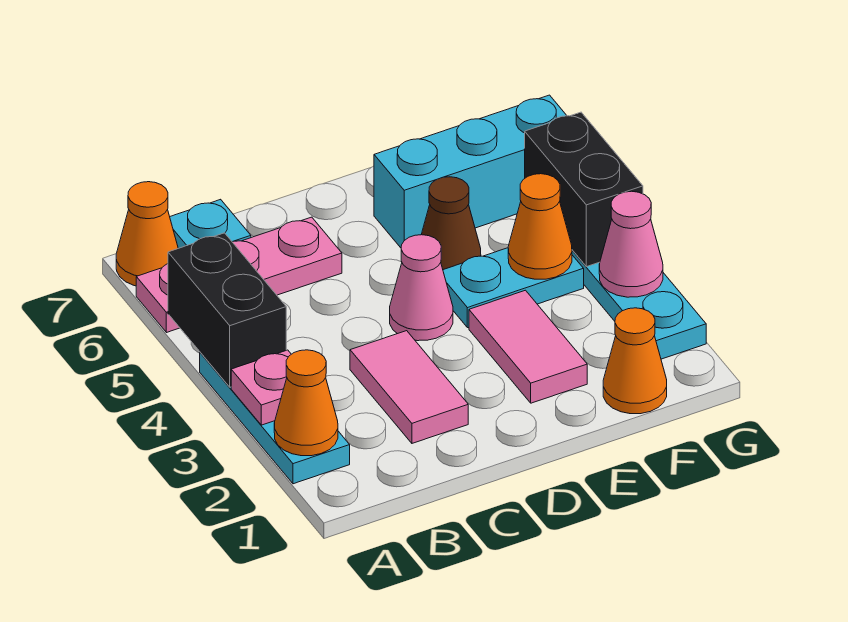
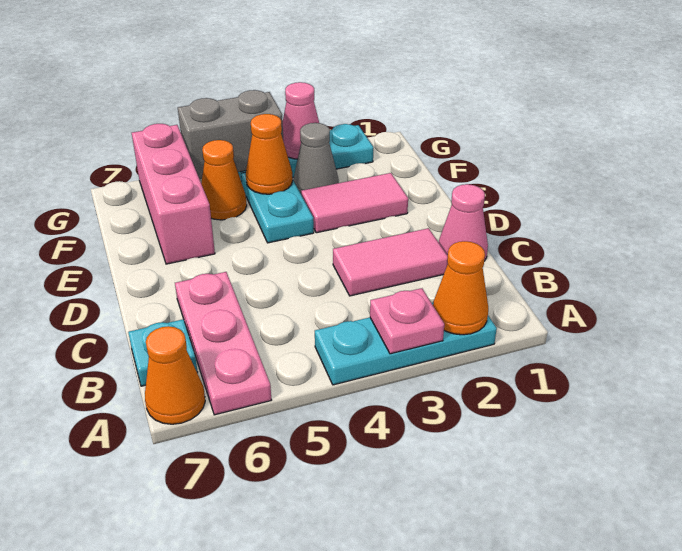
black 1x2 brick [168,233,286,387] -> none
pink 1x1 cone [390,235,453,341] -> pink 1x1 cone moved to [439,184,488,261]
brown 1x1 cone [421,177,481,270] -> none
cyan 1x3 brick [374,95,567,248] -> pink 1x3 brick [132,124,215,264]
orange 1x1 cone [603,308,667,414] -> orange 1x1 cone moved to [201,140,247,220]
none -> grey 1x1 cone [293,123,339,195]
black 1x2 brick [525,112,643,267] -> grey 1x2 brick [178,90,283,179]

